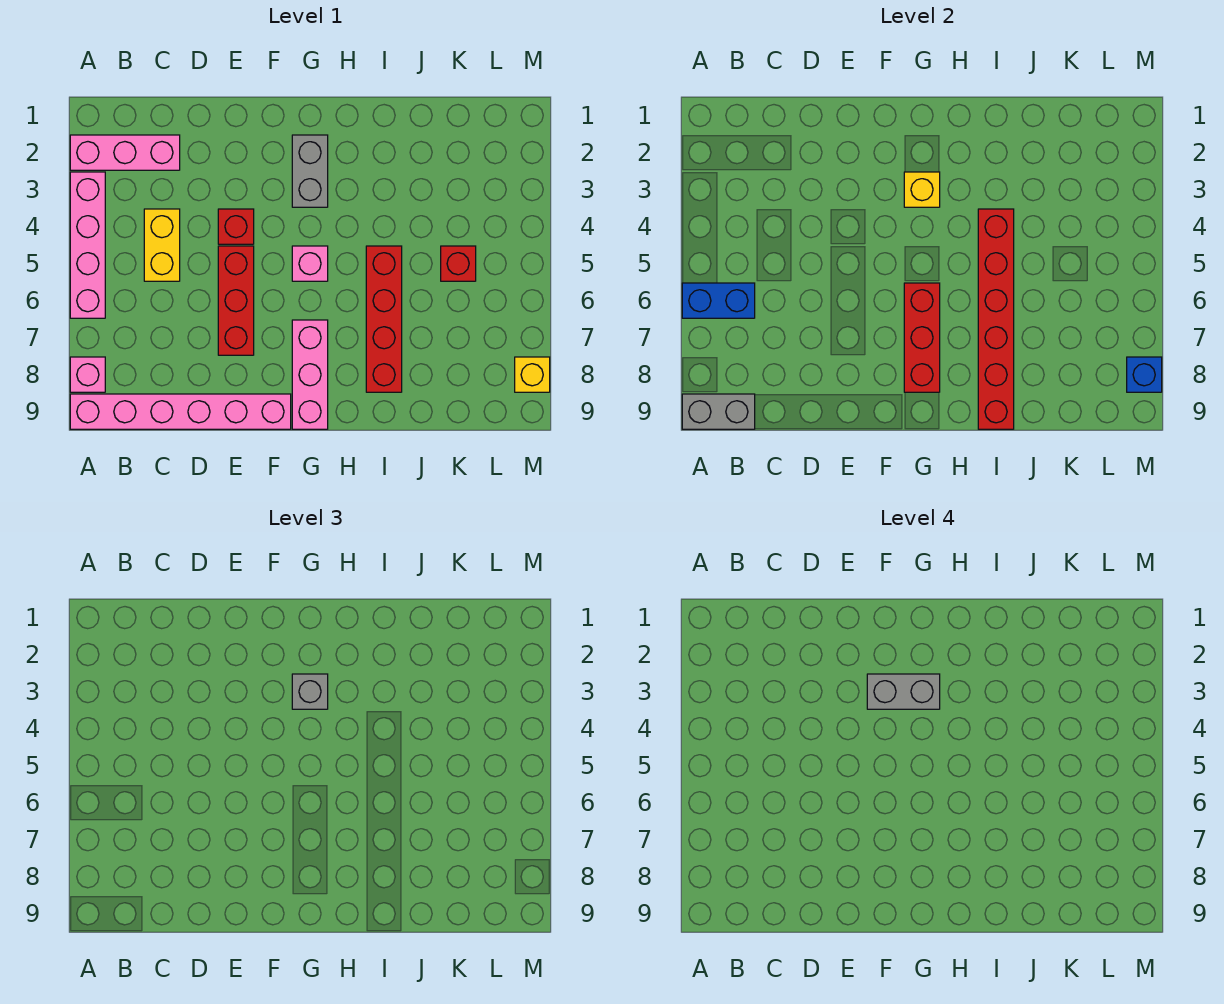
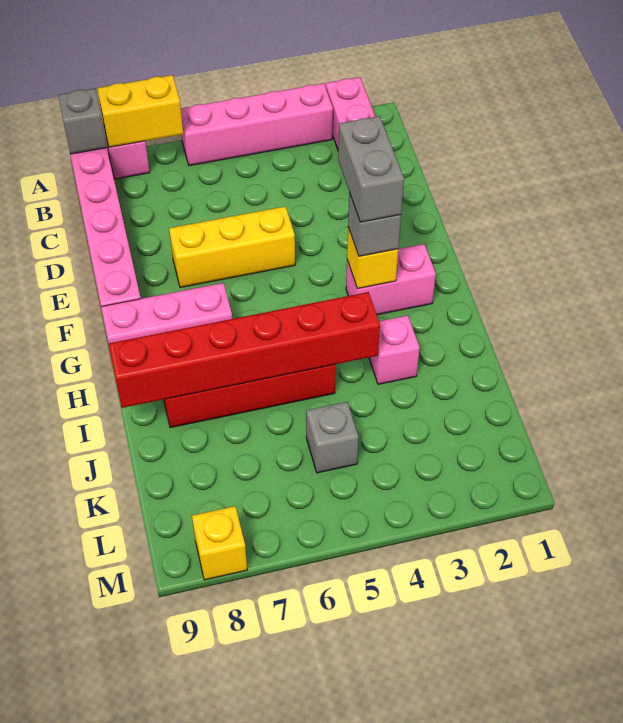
blue 1x2 brick [682,283,755,318] -> none
grey 1x2 brick [682,394,755,429] -> grey 1x1 brick [58,88,107,154]
yellow 1x2 brick [144,209,180,281] -> yellow 1x2 brick moved to [97,75,183,147]
red 1x1 brick [218,209,254,244] -> none
red 1x3 brick [218,246,254,355] -> yellow 1x3 brick [169,206,295,288]
grey 1x2 brick [292,135,328,207] -> pink 1x2 brick [346,244,436,315]
pink 1x1 brick [292,246,328,281] -> pink 1x1 brick moved to [369,316,420,384]
red 1x3 brick [904,283,940,392] -> none
red 1x1 brick [441,246,476,281] -> grey 1x1 brick [306,402,359,473]
blue 1x1 brick [1127,357,1162,392] -> none

